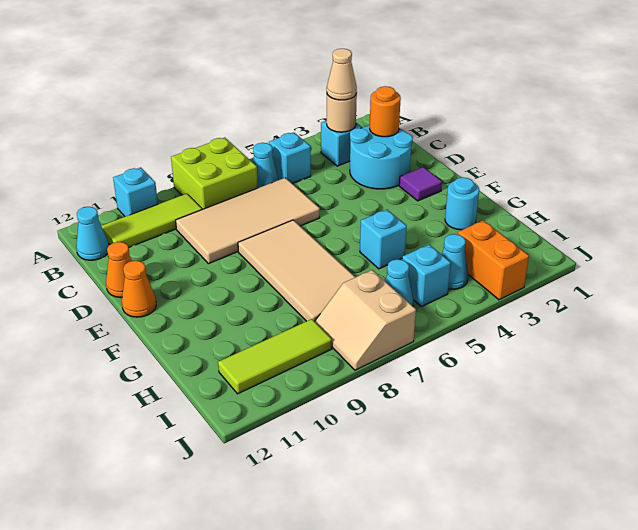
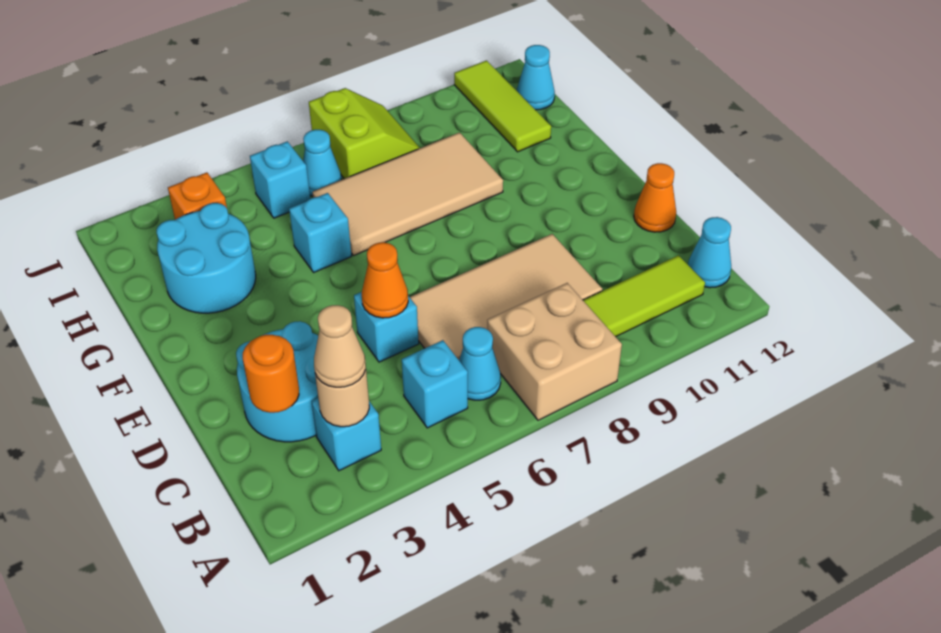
lime 2x2 brick [171,137,258,209] -> tan 2x2 brick [487,283,622,420]
cyan 1x1 brick [113,168,158,217] -> cyan 1x1 brick moved to [354,292,419,362]
purple 1x1 tile [399,167,442,201] -> none
tan 2x4 tile [238,220,355,321] -> tan 2x4 tile turned to [312,133,503,256]
orange 1x1 cone [122,261,156,317] -> orange 1x1 cone moved to [362,242,408,318]
cyan 1x1 round brick [445,177,479,230] -> cyan 2x2 round brick [157,203,256,313]
orange 1x2 brick [458,220,529,300] -> orange 1x1 brick [168,172,227,220]
cyan 1x1 cone [442,234,468,289] -> cyan 1x1 cone moved to [517,45,555,110]
tan 2x2 slope [315,270,416,370] -> lime 2x2 slope [309,88,420,179]
lime 1x3 tile [218,319,332,394] -> lime 1x3 tile turned to [454,61,551,152]

